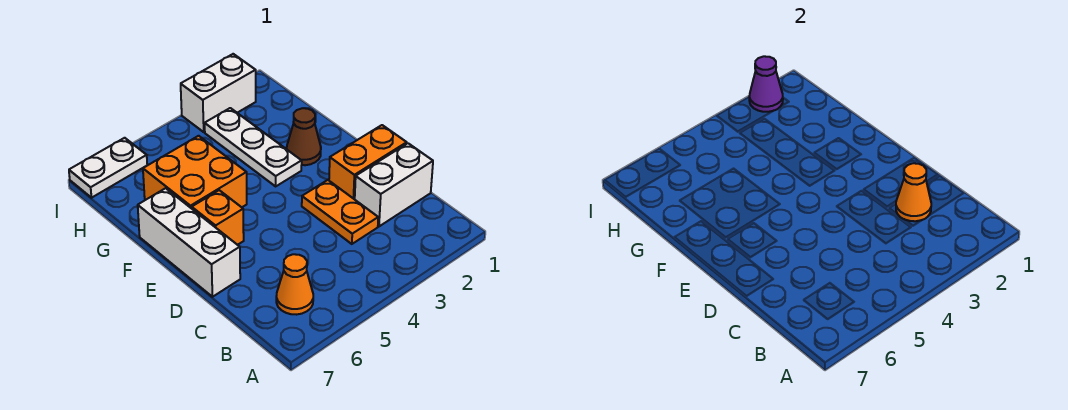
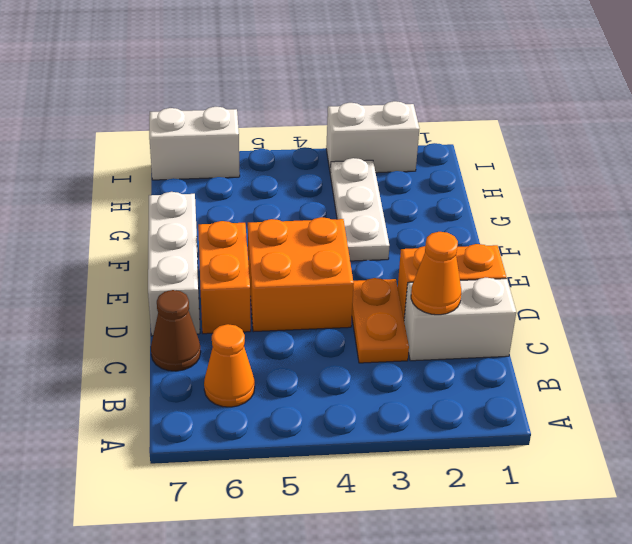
orange 1x1 brick [192,190,244,245] -> orange 1x2 brick [198,221,251,334]
brown 1x1 cone [287,108,321,165] -> brown 1x1 cone moved to [151,290,201,371]
orange 2x2 brick [143,136,247,208] -> orange 2x2 brick moved to [248,217,354,332]
purple 1x1 cone [749,56,783,112] -> none
white 1x2 plate [69,138,147,198] -> white 1x2 brick [149,107,240,180]

